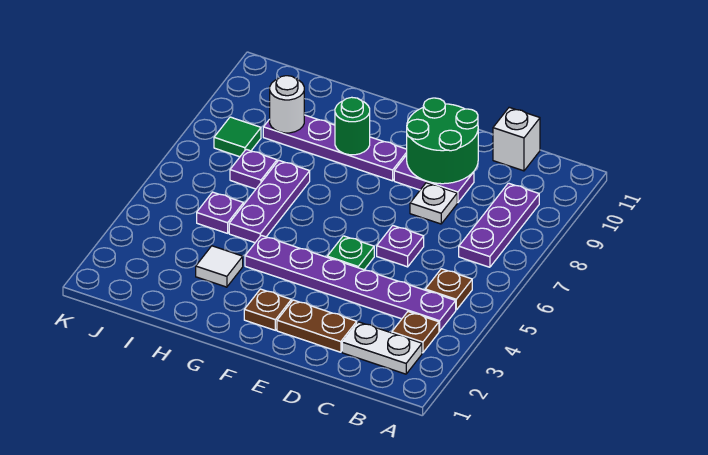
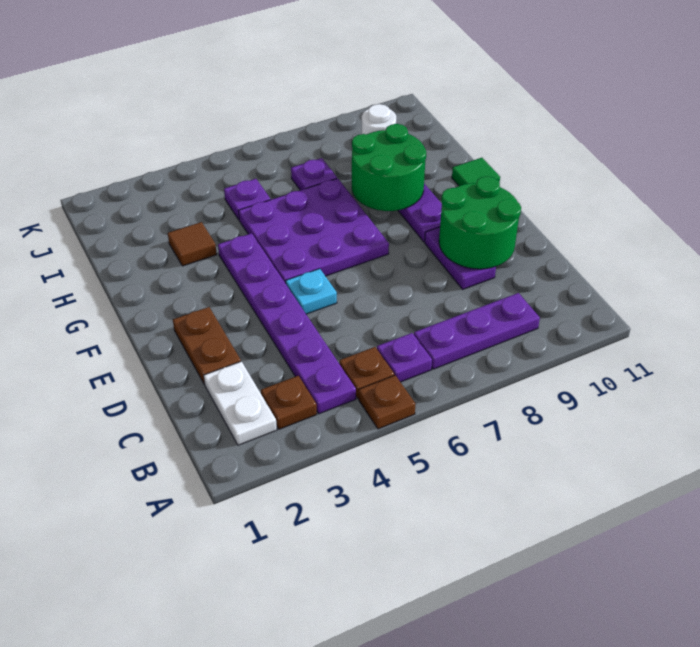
white 1x1 brick [493,107,540,171] -> none
purple 1x1 plate [377,226,424,267] -> purple 1x1 plate moved to [377,333,432,382]
white 1x1 plate [410,183,457,224] -> none
green 1x1 plate [327,236,374,270] -> cyan 1x1 plate [286,269,337,314]
brown 1x1 plate [244,289,291,330] -> brown 1x1 plate moved to [359,375,415,429]
green 1x1 round brick [335,97,370,155] -> green 2x2 round brick [352,124,426,211]
white 1x1 tile [196,246,243,287] -> brown 1x1 tile [168,222,217,266]
purple 1x3 plate [229,160,310,243] -> purple 3x3 plate [239,178,389,283]
green 1x1 tile [214,117,261,157] -> green 1x1 tile moved to [452,158,500,186]

